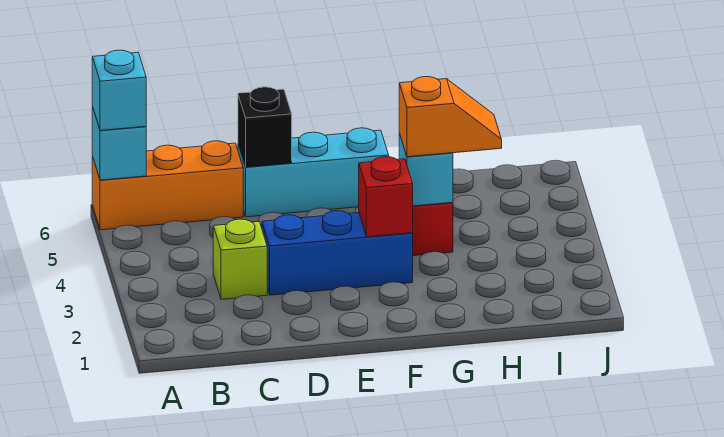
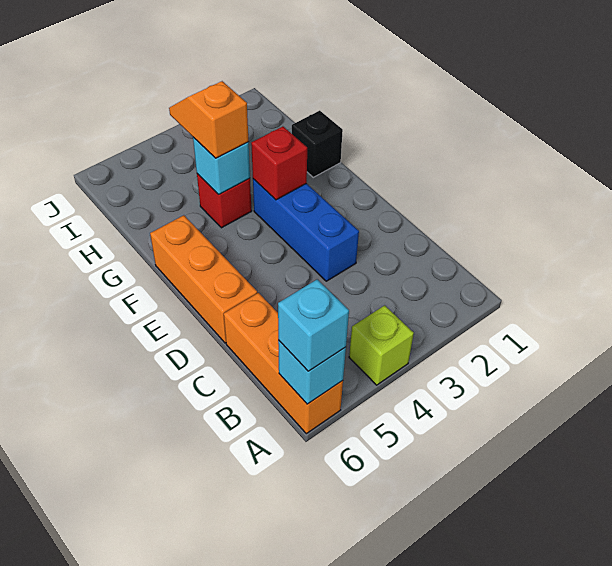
lime 1x1 brick [213,219,267,300] -> lime 1x1 brick moved to [349,305,414,385]
cyan 1x3 brick [238,128,389,217] -> orange 1x3 brick [150,215,257,343]
black 1x1 brick [238,87,292,167] -> black 1x1 brick moved to [292,111,343,177]

